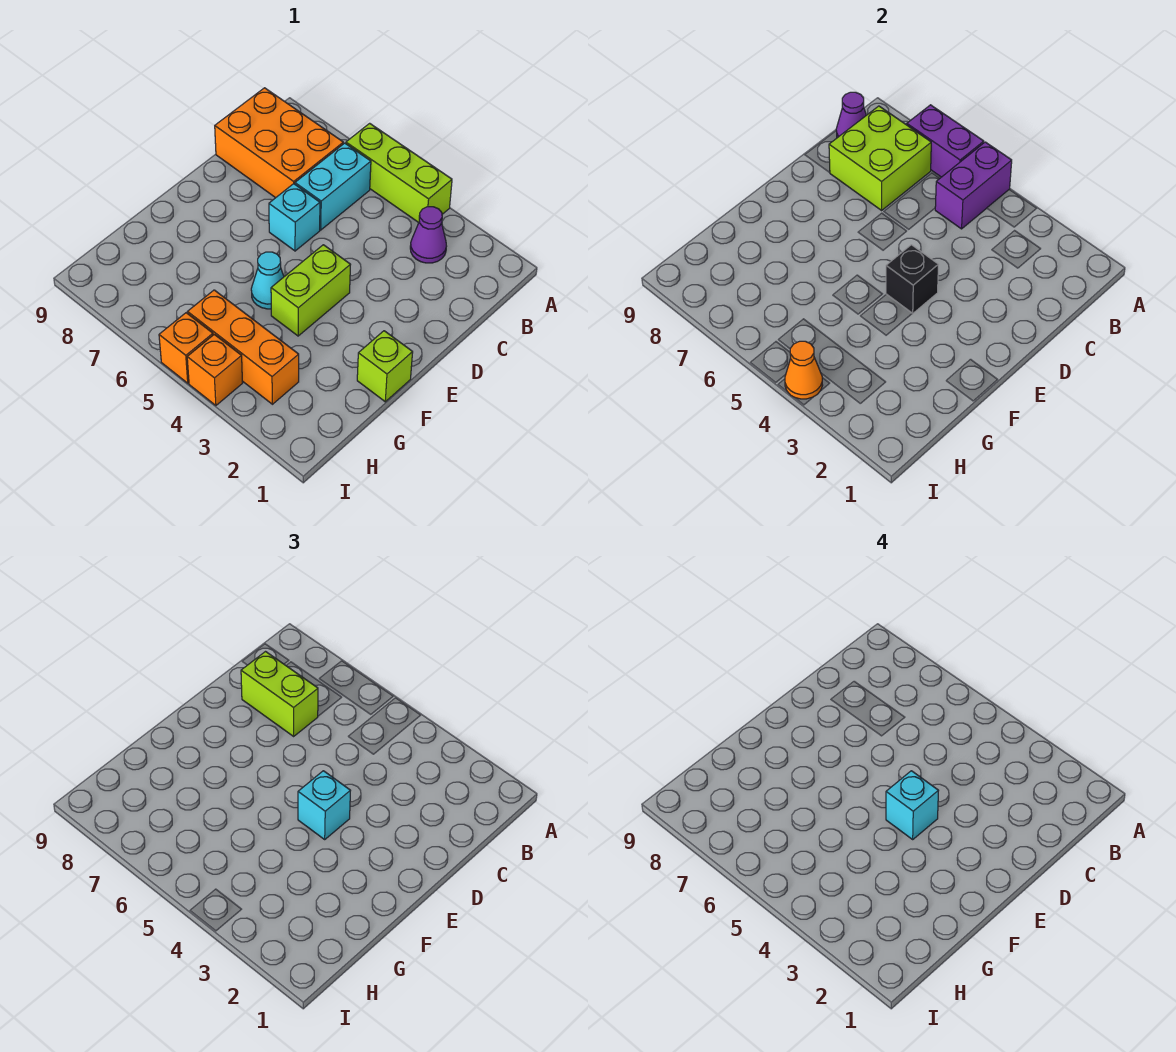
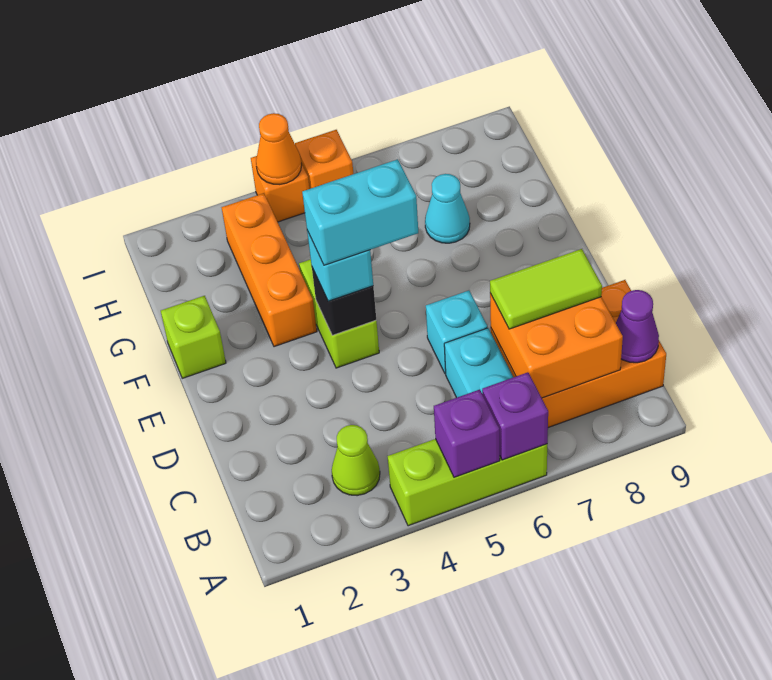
purple 1x2 brick [935,142,1012,229] -> purple 1x1 brick [434,390,500,478]
purple 1x2 brick [907,105,984,177] -> purple 1x1 brick [482,372,548,460]
purple 1x1 cone [410,207,446,263] -> lime 1x1 cone [332,425,380,496]
lime 2x2 brick [829,106,931,210] -> orange 2x2 brick [490,293,623,398]
lime 1x2 brick [241,652,318,736] -> lime 1x2 tile [490,249,602,329]
cyan 1x1 brick [886,771,938,839] -> cyan 1x2 brick [302,159,418,265]
cyan 1x1 cone [251,252,284,309] -> cyan 1x1 cone moved to [425,174,470,243]
orange 1x3 brick [188,290,299,404] -> orange 1x3 brick turned to [222,193,317,347]

